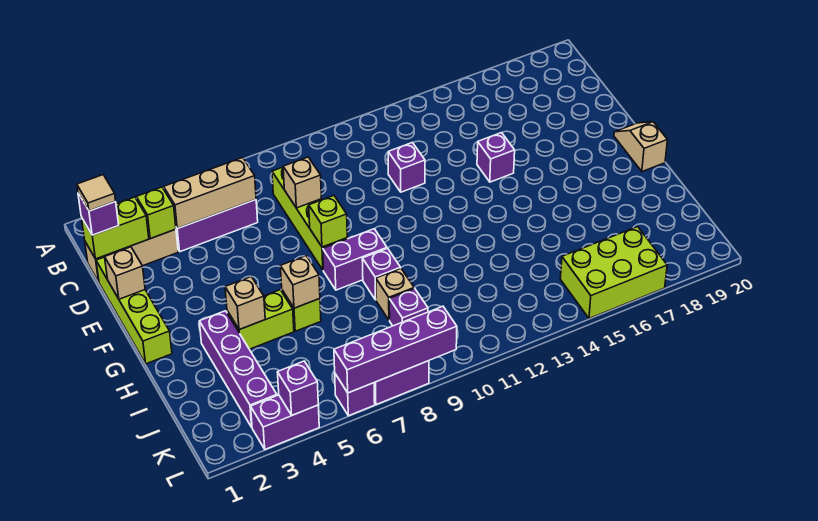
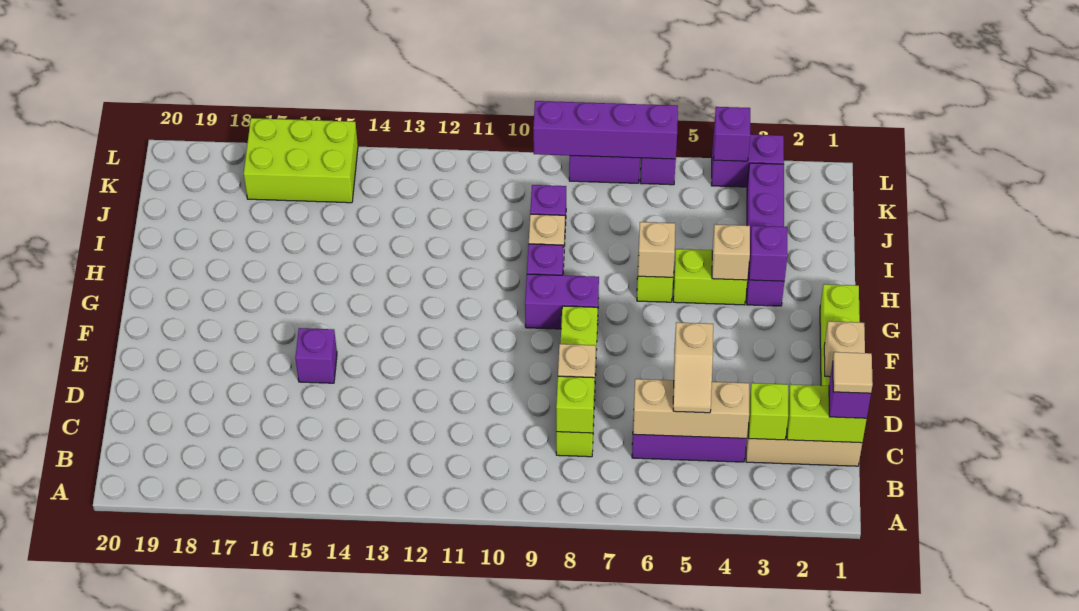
purple 1x1 brick [388,143,425,192] -> purple 1x1 brick moved to [749,226,788,281]
lime 1x1 brick [309,196,347,247] -> lime 1x1 brick moved to [556,376,595,433]
tan 1x2 slope [614,122,667,172] -> tan 1x2 slope moved to [673,322,713,413]

